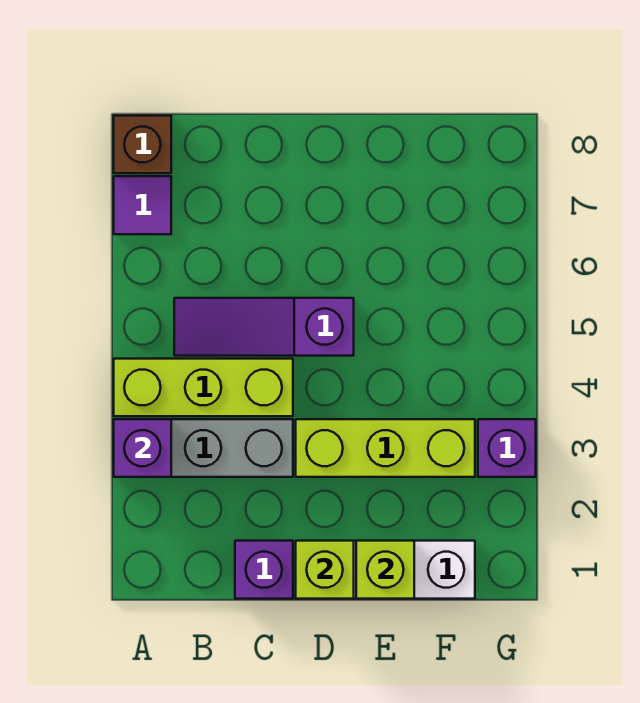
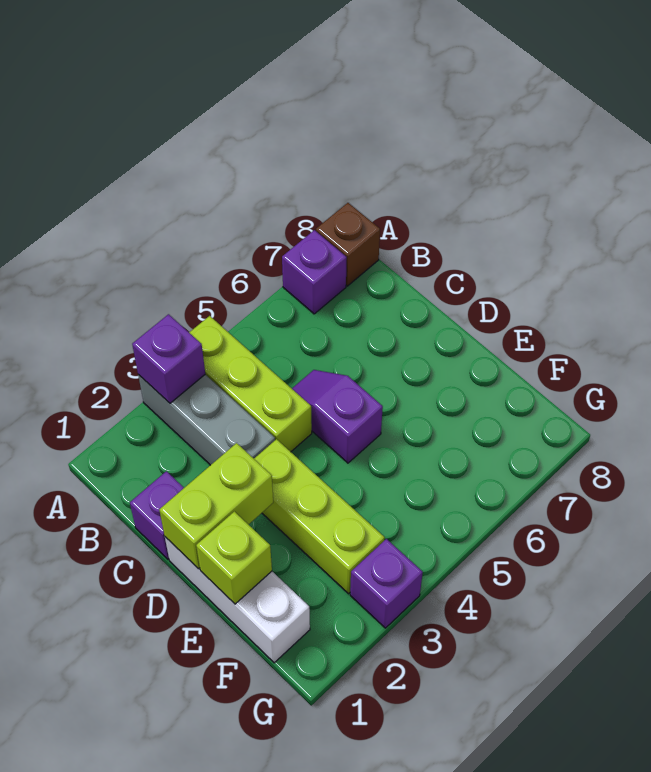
purple 1x1 tile [114,176,171,234] -> purple 1x1 brick [282,230,347,314]
purple 1x3 slope [174,298,354,356] -> purple 1x2 slope [292,370,383,463]
lime 1x1 brick [296,541,354,599] -> lime 1x2 brick [159,443,273,569]

